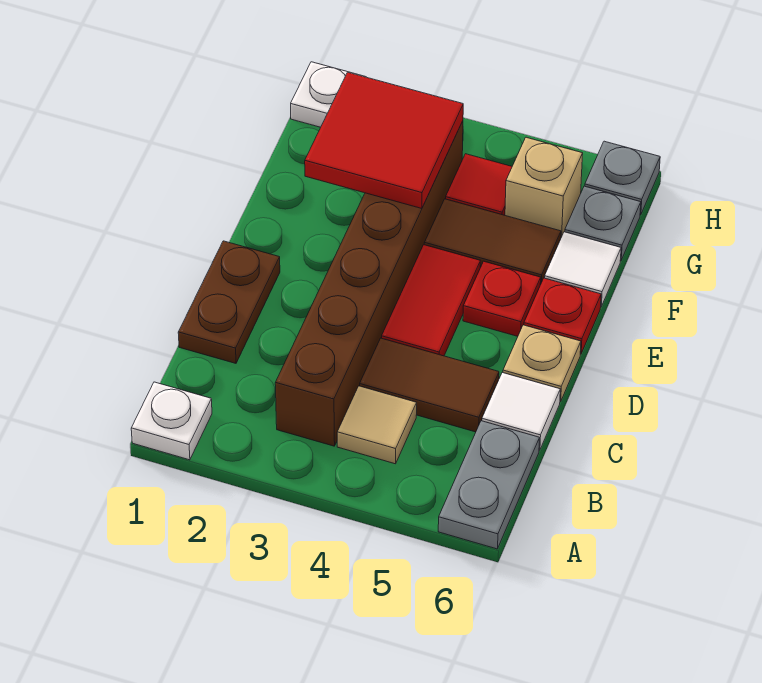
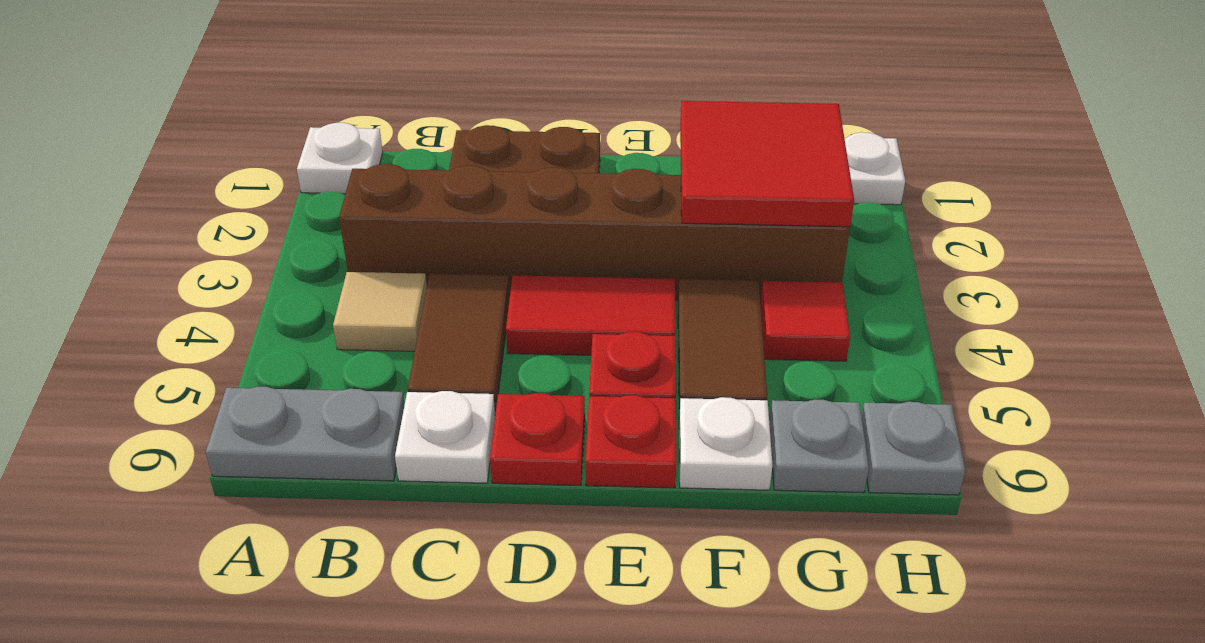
white 1x1 tile [482,373,560,450] -> white 1x1 plate [395,391,495,483]
tan 1x1 plate [503,325,581,402] -> red 1x1 plate [490,393,585,485]
white 1x1 tile [545,232,621,307] -> white 1x1 plate [679,397,773,490]
tan 1x1 brick [505,137,583,237] -> none

